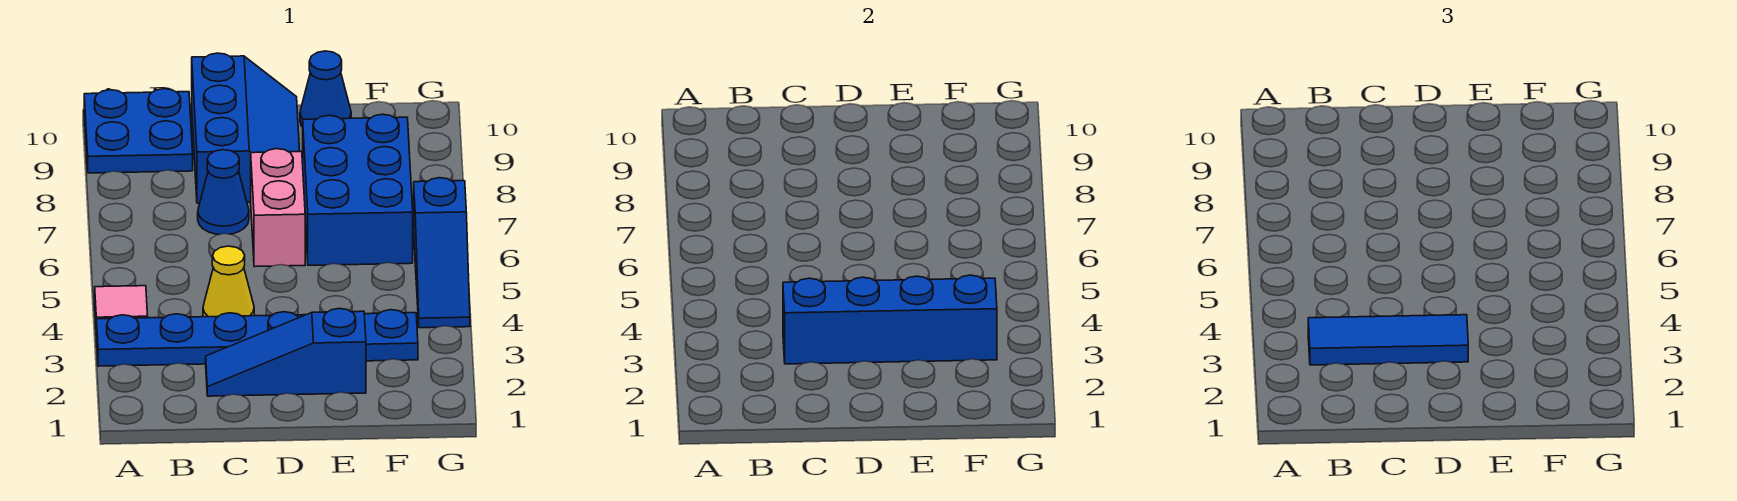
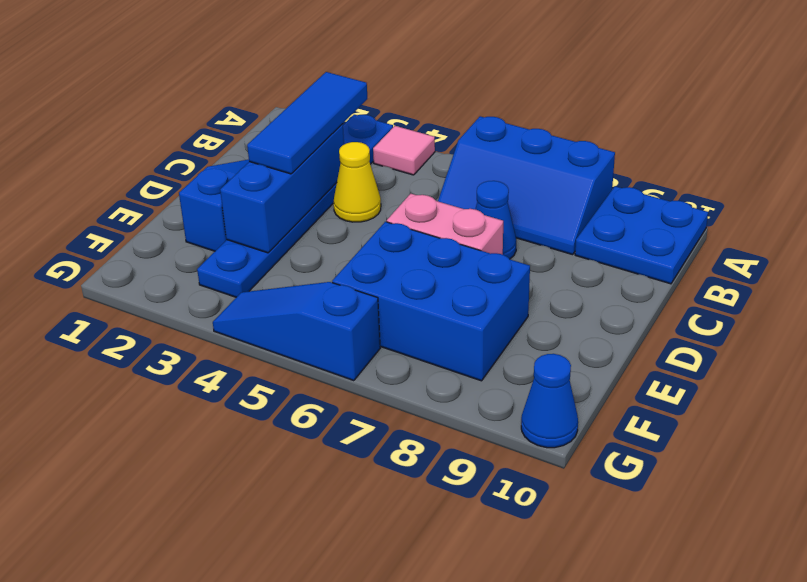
blue 1x4 brick [783,275,997,364] -> blue 1x3 brick [220,124,344,253]
blue 2x3 slope [192,53,300,203] -> blue 2x3 slope moved to [438,116,615,255]
blue 1x1 cone [300,51,351,127] -> blue 1x1 cone moved to [521,354,578,448]

